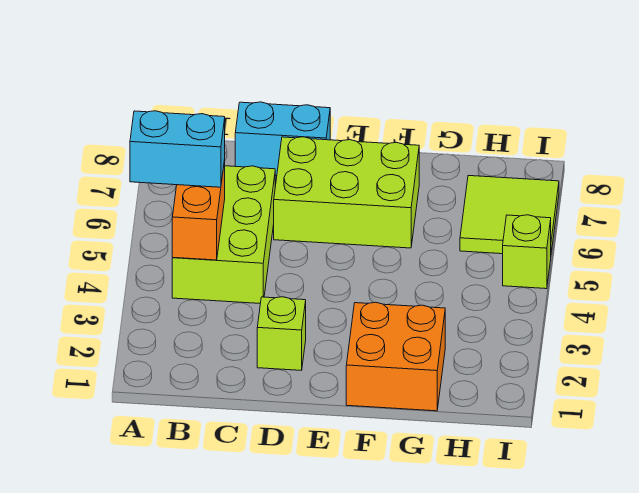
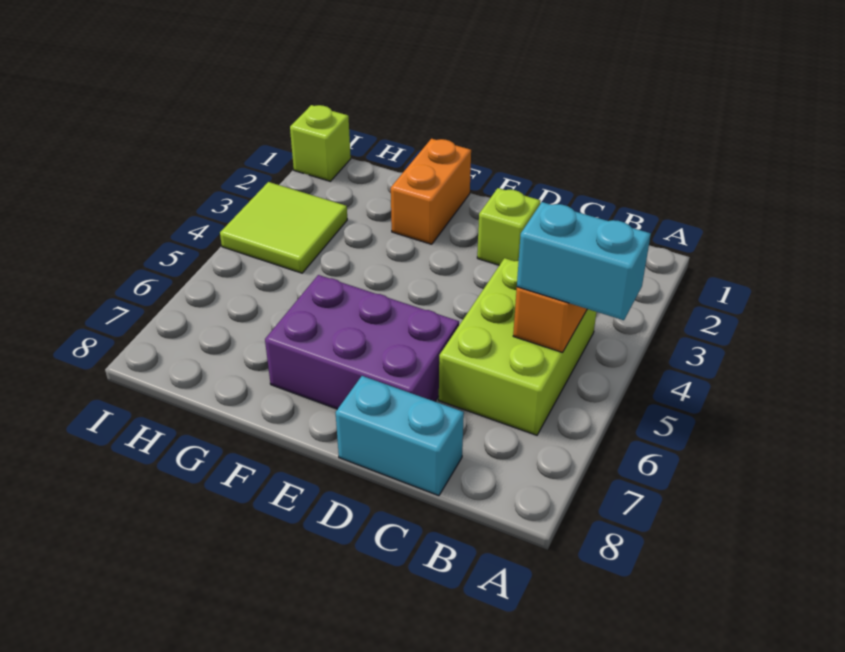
lime 2x3 brick [274,137,419,248] -> purple 2x3 brick [265,275,459,409]
orange 2x2 brick [346,302,445,411] -> orange 1x2 brick [391,139,471,244]
lime 2x2 tile [460,176,559,254] -> lime 2x2 tile moved to [220,182,347,273]
lime 1x1 brick [503,215,551,289] -> lime 1x1 brick moved to [290,105,351,181]

